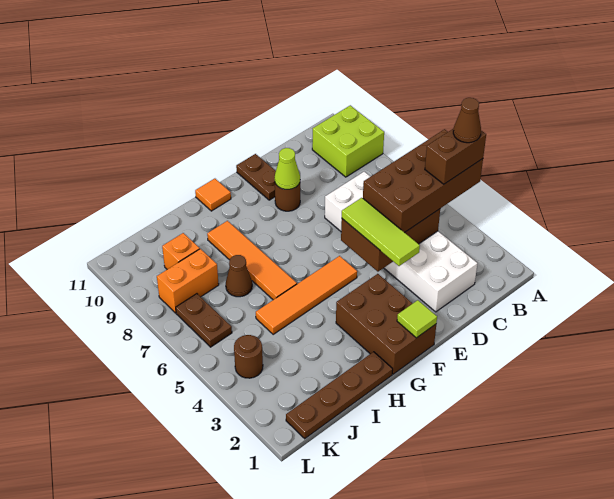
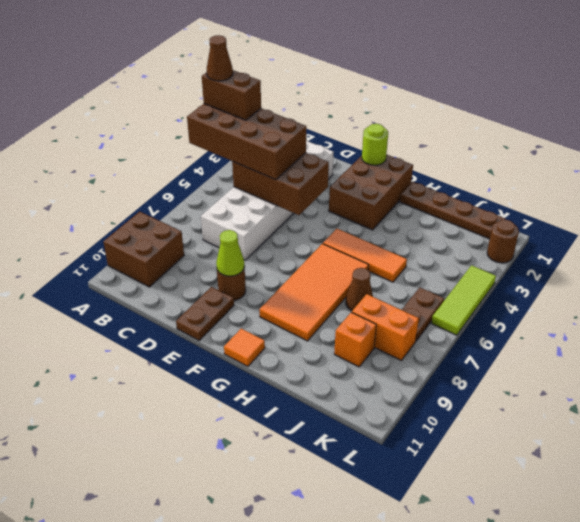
lime 2x2 brick [312,105,384,177] -> brown 2x2 brick [104,212,184,287]
lime 1x3 tile [342,198,420,266] -> lime 1x3 tile moved to [432,265,496,335]
lime 1x1 tile [397,300,437,338] -> lime 1x1 round brick [362,124,388,165]
orange 1x4 tile [256,256,357,334] -> orange 1x3 tile [323,229,407,282]
orange 1x4 tile [207,221,297,300] -> orange 2x4 tile [259,244,369,341]
brown 1x1 round brick [234,335,263,378] -> brown 1x1 round brick moved to [487,220,519,263]

